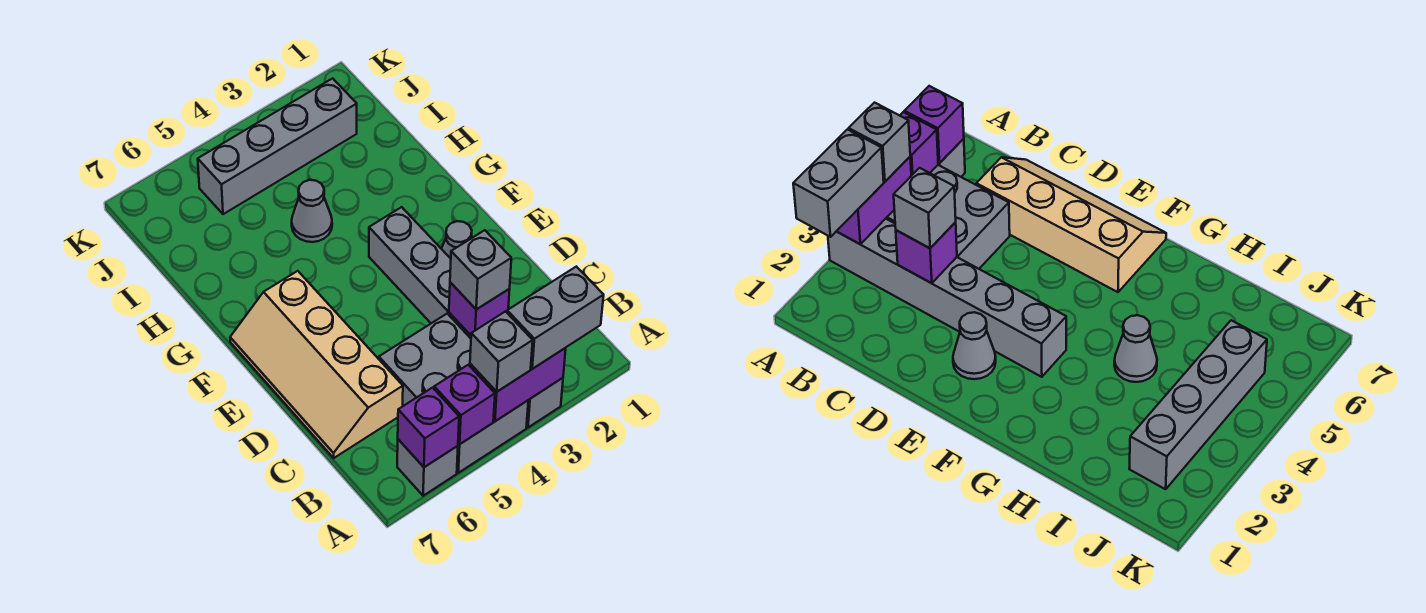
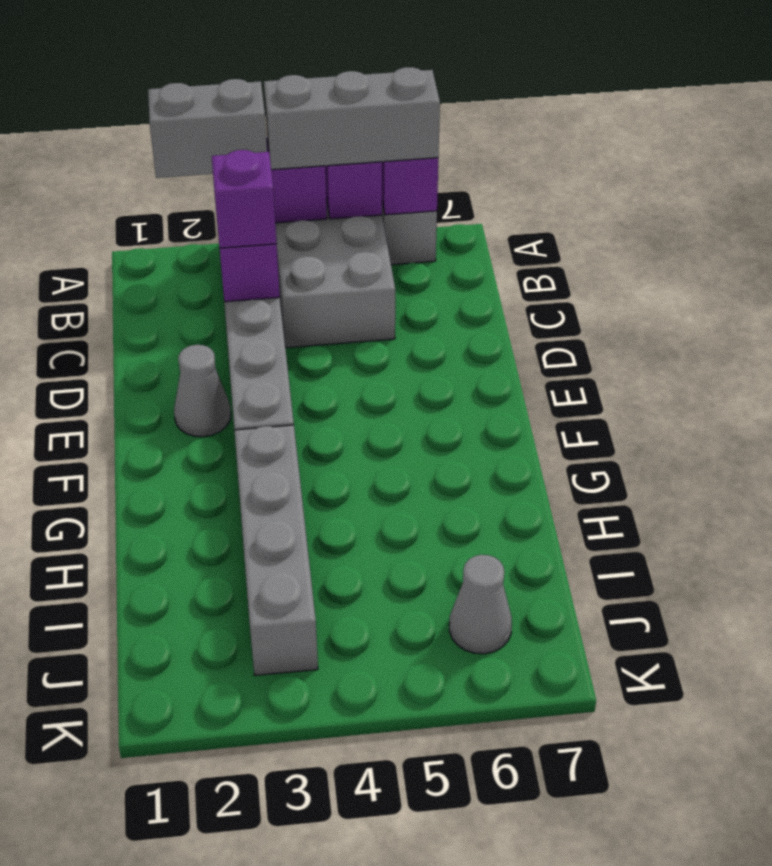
grey 1x1 brick [470,312,533,392] -> grey 1x3 brick [264,67,440,170]
grey 1x1 brick [450,230,511,309] -> purple 1x1 brick [212,150,277,248]
tan 2x4 slope [230,271,403,458] -> none
grey 1x1 cone [292,180,332,242] -> grey 1x1 cone moved to [449,555,512,654]
grey 1x4 brick [198,78,357,214] -> grey 1x4 brick turned to [234,425,318,675]

